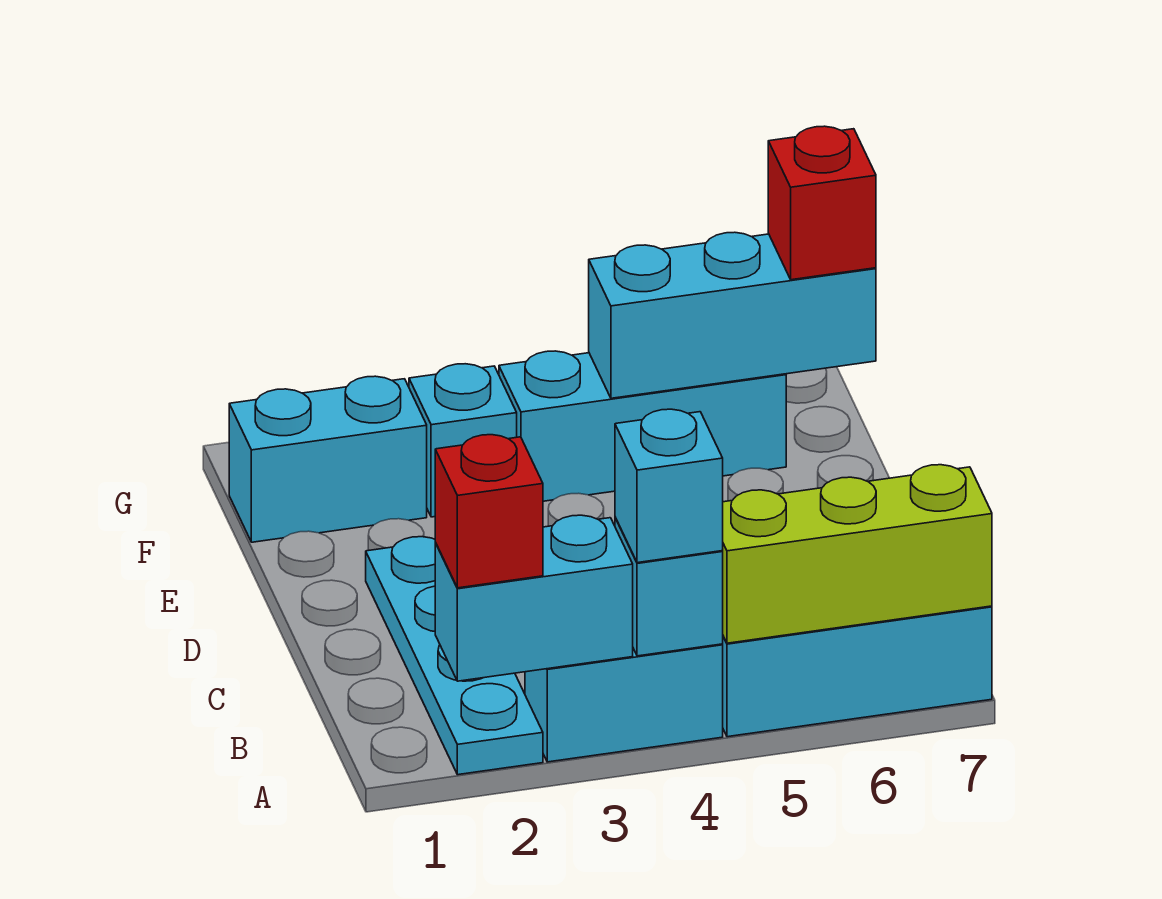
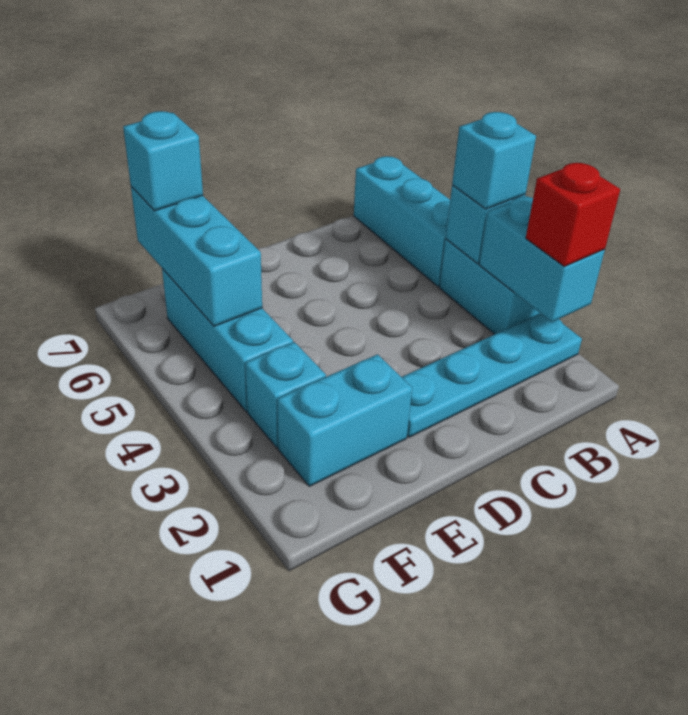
lime 1x3 brick [722,465,992,643] -> none
cyan 1x2 brick [229,376,427,542] -> cyan 1x2 brick turned to [277,354,412,486]
red 1x1 brick [768,126,876,280] -> cyan 1x1 brick [123,111,203,211]

